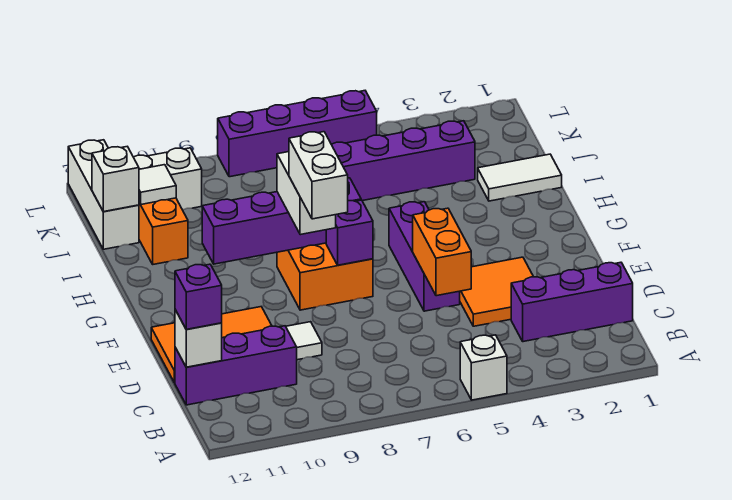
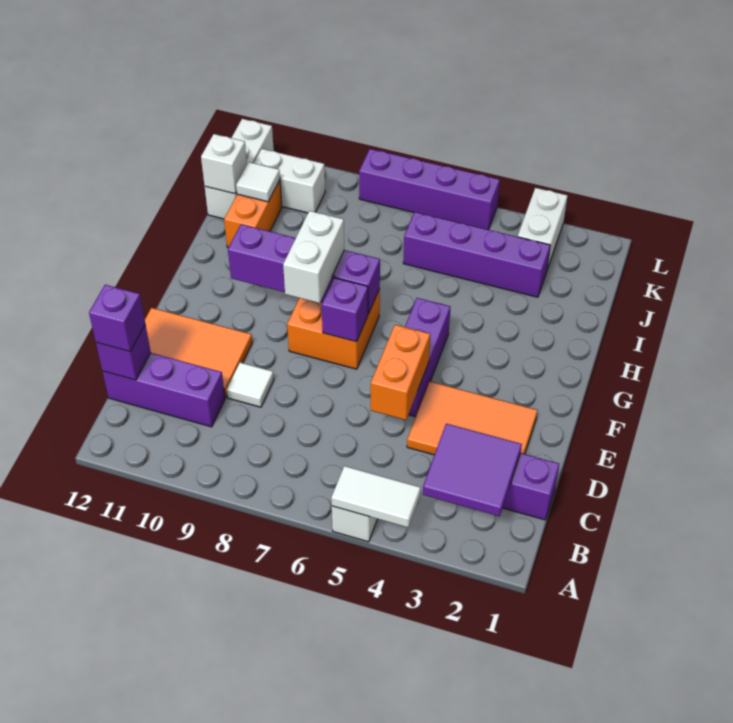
none -> purple 2x2 tile [423,424,522,516]
white 1x1 brick [175,310,222,367] -> purple 1x1 brick [96,324,151,380]
orange 2x2 tile [460,257,533,326] -> orange 2x3 tile [407,381,538,455]
white 1x2 brick [289,132,348,219] -> white 1x2 brick moved to [518,188,568,270]
white 1x2 tile [478,154,562,201] -> white 1x2 tile moved to [331,466,421,527]

